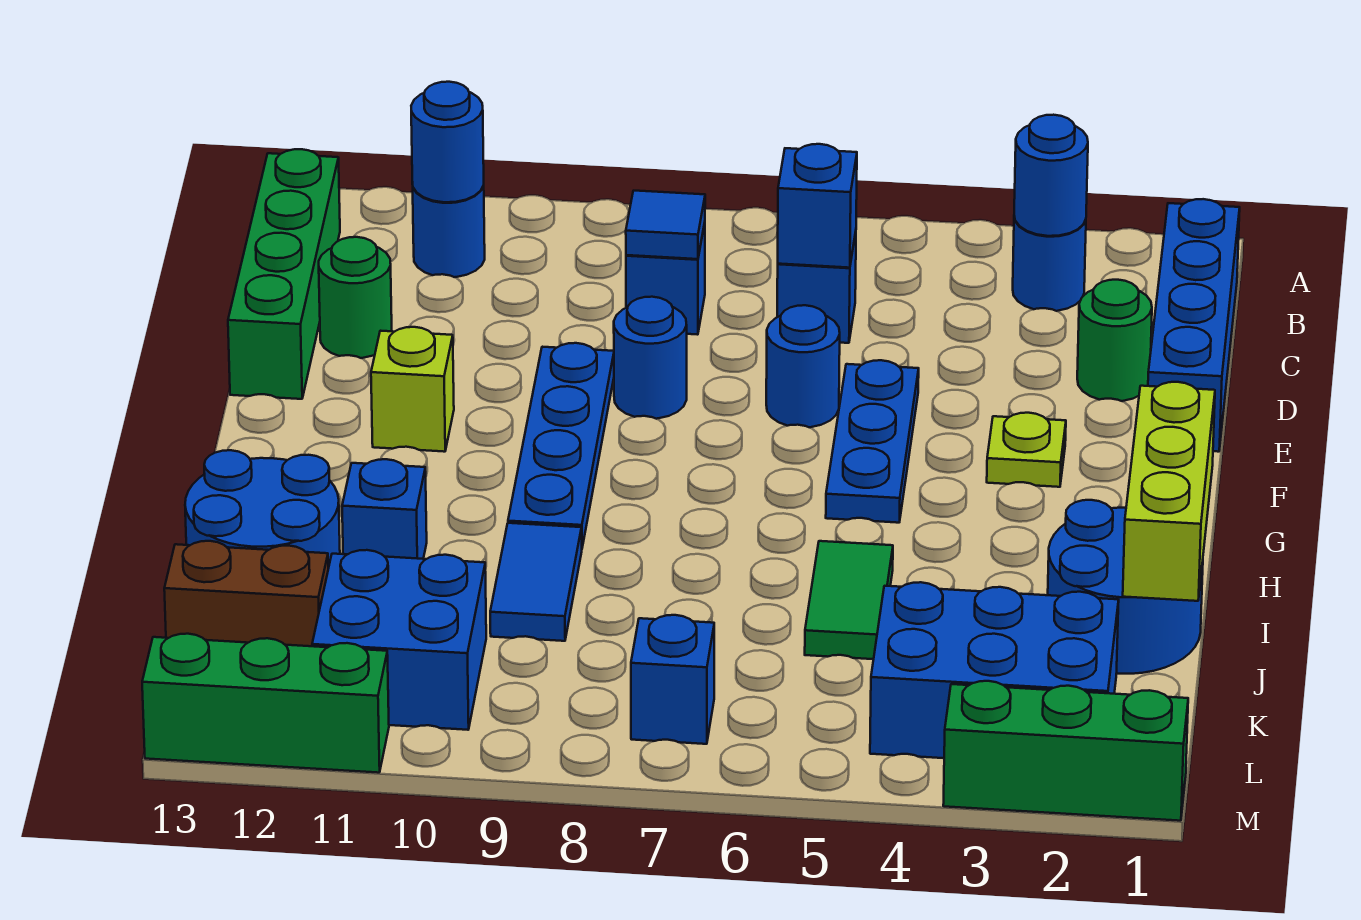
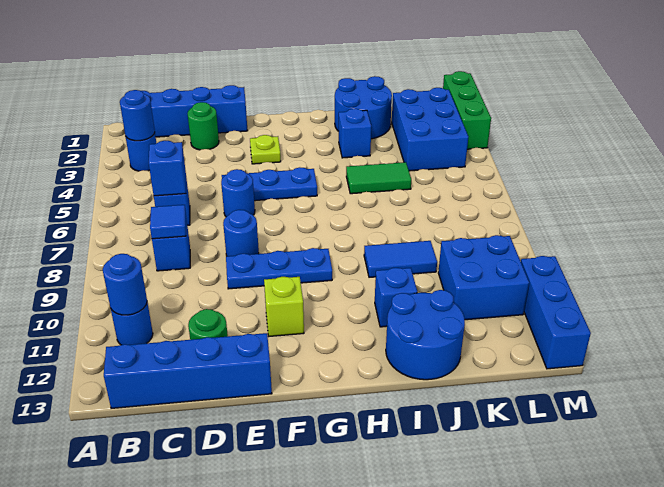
green 1x4 brick [228,149,340,399] -> blue 1x4 brick [104,333,272,408]
blue 1x4 plate [508,343,614,547] -> blue 1x3 plate [226,248,332,289]
lime 1x3 brick [1123,382,1215,601] -> none
brown 1x2 brick [164,541,328,646] -> none
blue 1x1 brick [631,615,714,744] -> blue 1x1 brick moved to [339,109,371,158]
green 1x3 brick [142,634,389,773] -> blue 1x3 brick [521,256,591,369]

